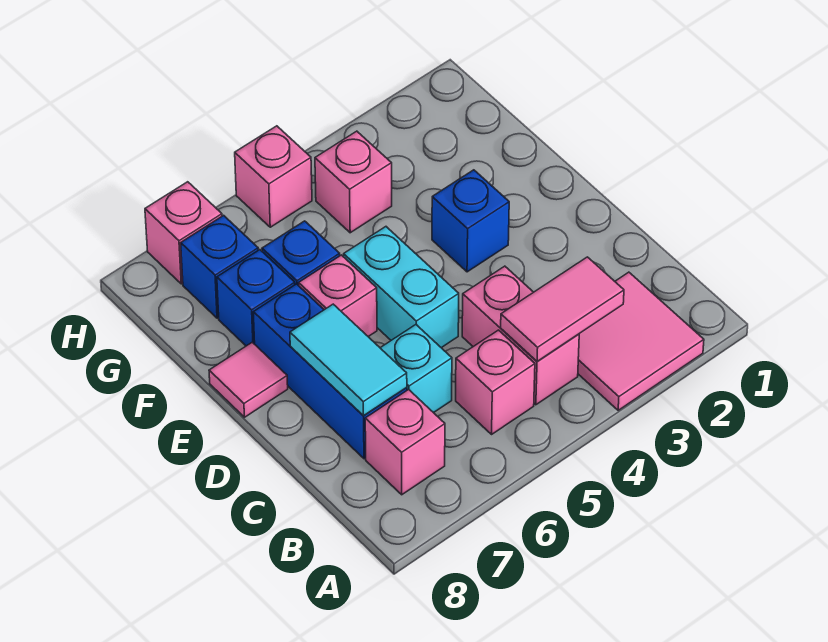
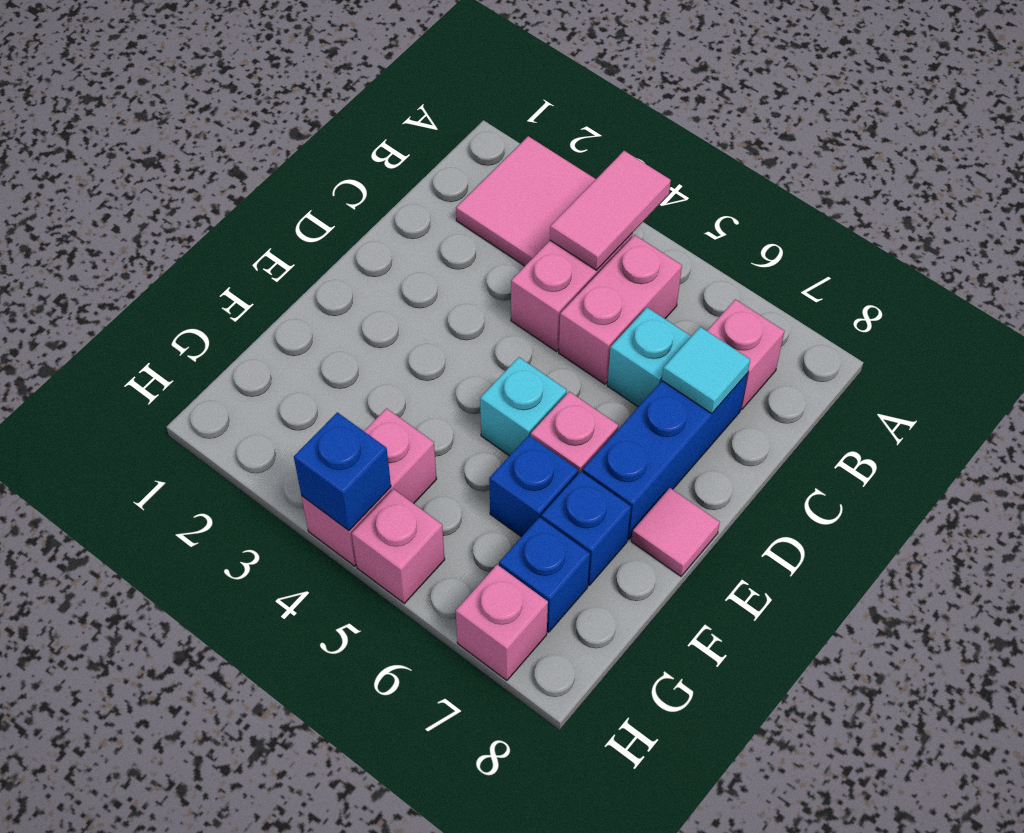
pink 1x2 tile [501,257,624,361] -> pink 1x2 tile turned to [550,151,671,270]
pink 1x1 brick [456,330,535,434] -> pink 1x2 brick [559,235,682,384]
cyan 1x2 tile [290,304,407,416] -> cyan 1x1 tile [662,327,750,414]
cyan 1x2 brick [344,227,459,348] -> cyan 1x1 brick [480,357,567,456]
blue 1x1 brick [432,170,509,272] -> blue 1x1 brick moved to [294,412,391,530]
pink 1x1 brick [315,131,392,233] -> pink 1x2 brick [302,408,437,566]

